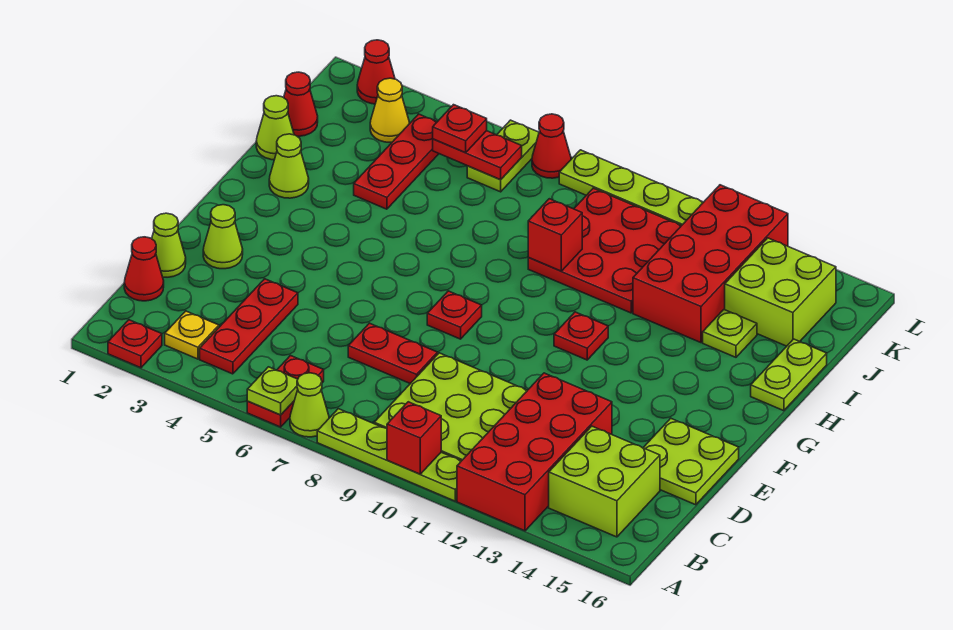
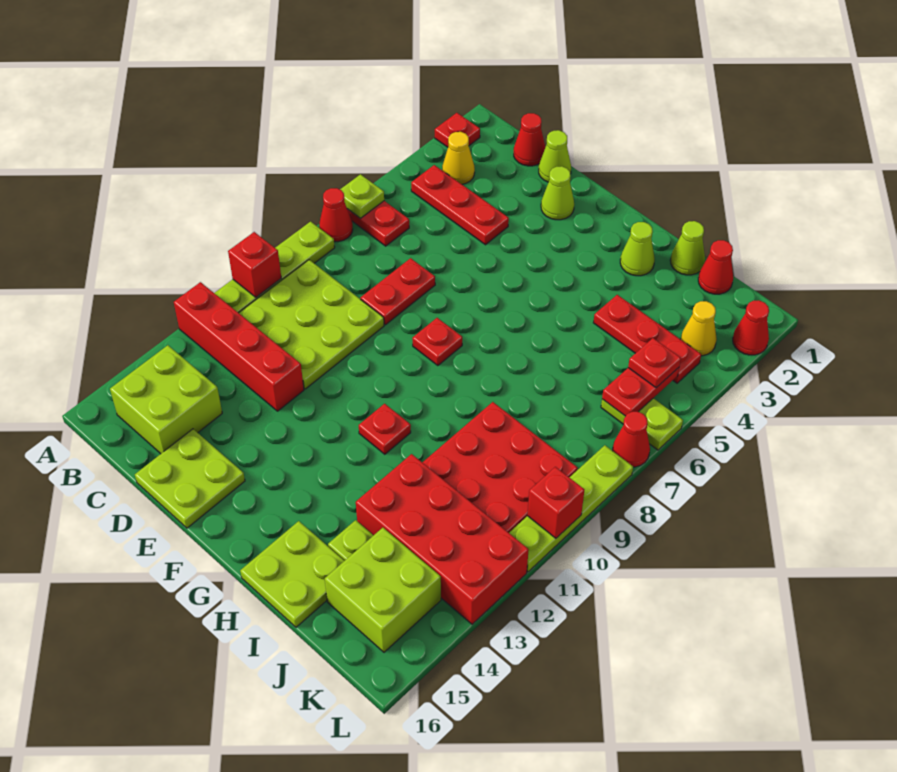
lime 1x1 cone [290,373,329,437] -> red 1x1 cone [319,188,353,242]
red 2x4 brick [457,373,612,531] -> red 1x4 brick [174,282,304,411]
yellow 1x1 plate [165,311,219,359] -> yellow 1x1 cone [442,132,475,184]
lime 1x2 plate [751,339,827,411] -> lime 2x2 plate [240,521,344,627]
red 1x1 brick [528,199,582,271] -> red 1x1 brick moved to [527,467,584,538]

